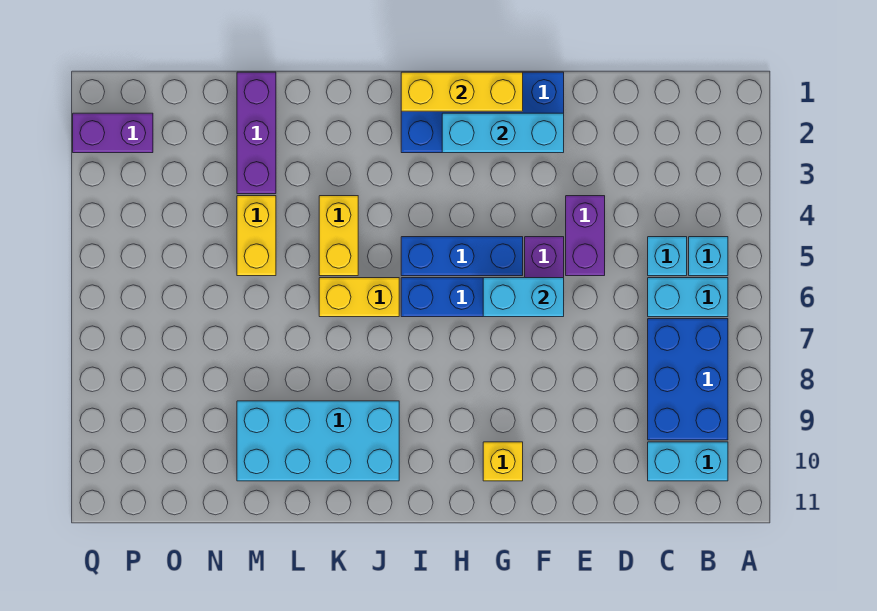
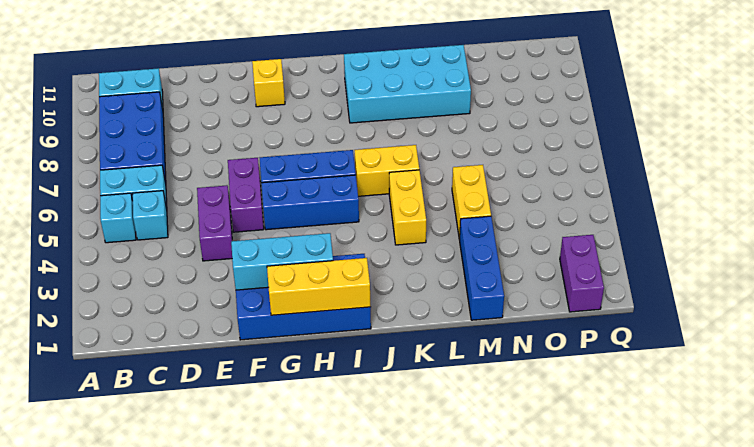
cyan 1x2 brick [483,278,564,317] -> none
purple 1x3 brick [237,72,276,194] -> blue 1x3 brick [460,216,504,320]
purple 1x2 brick [73,113,153,153] -> purple 1x2 brick turned to [560,235,604,312]

